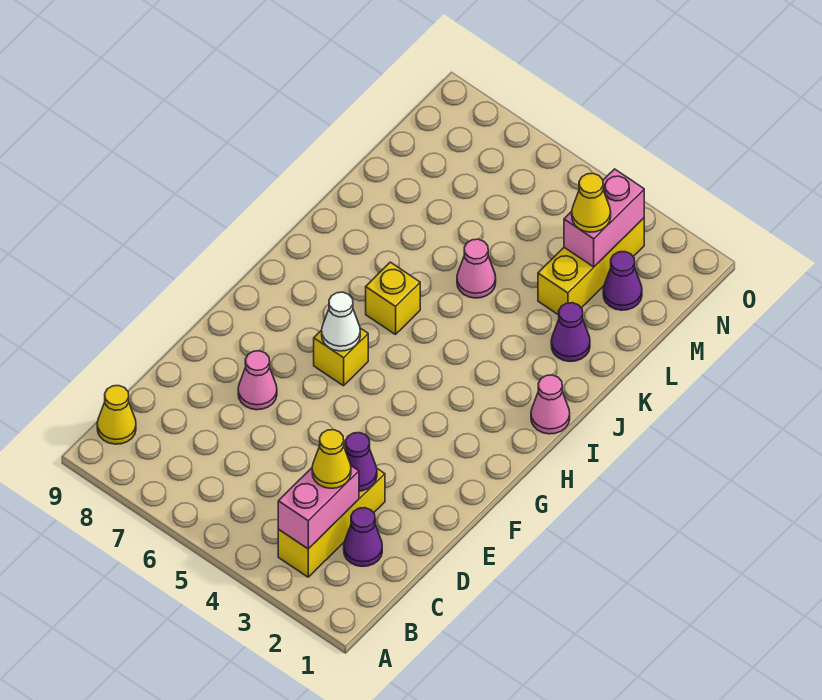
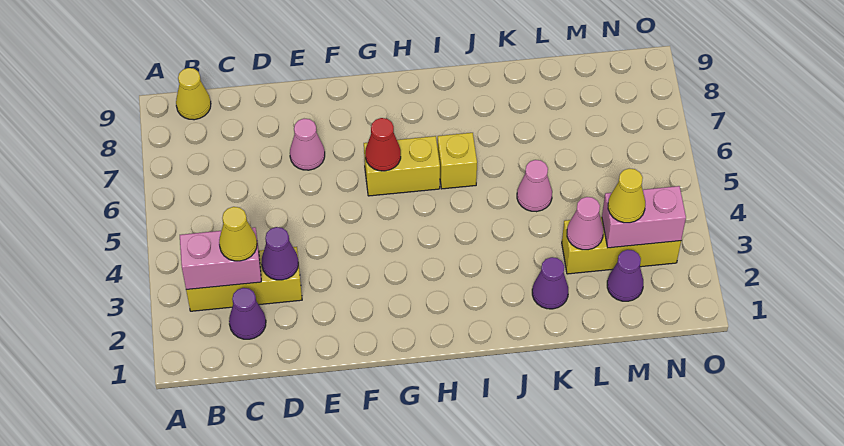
yellow 1x1 brick [314,328,368,386] -> yellow 1x2 brick [364,136,440,196]
white 1x1 cone [322,292,360,351] -> red 1x1 cone [365,118,401,171]
pink 1x1 cone [531,375,570,434] -> pink 1x1 cone moved to [567,197,603,250]

